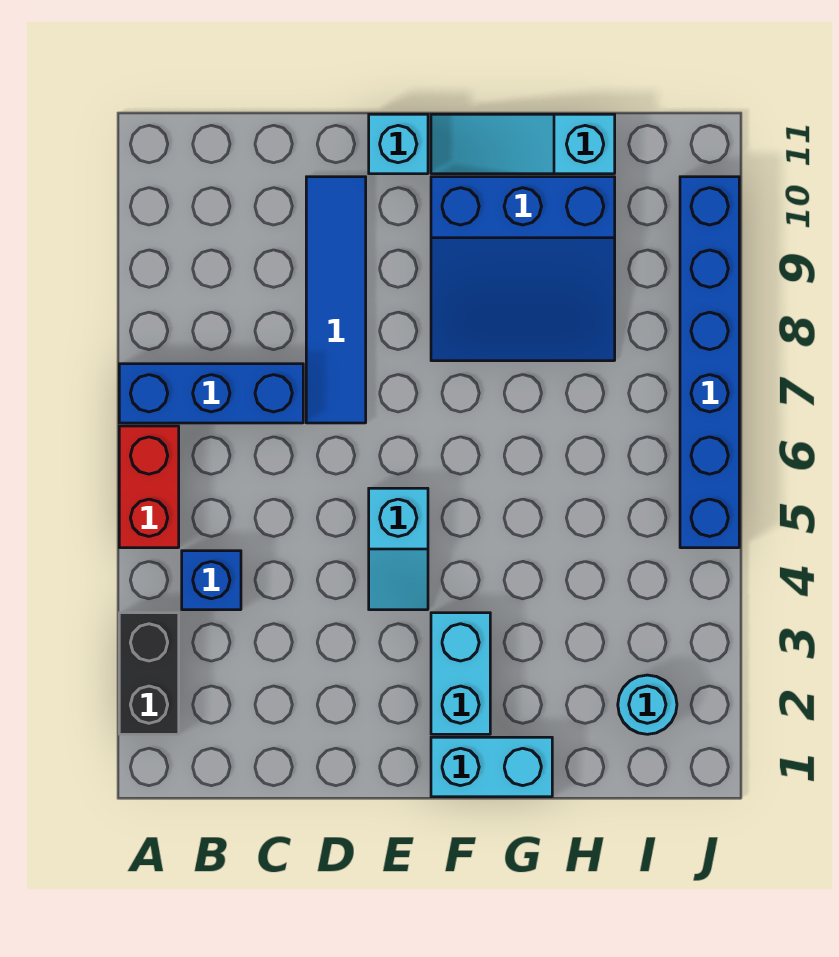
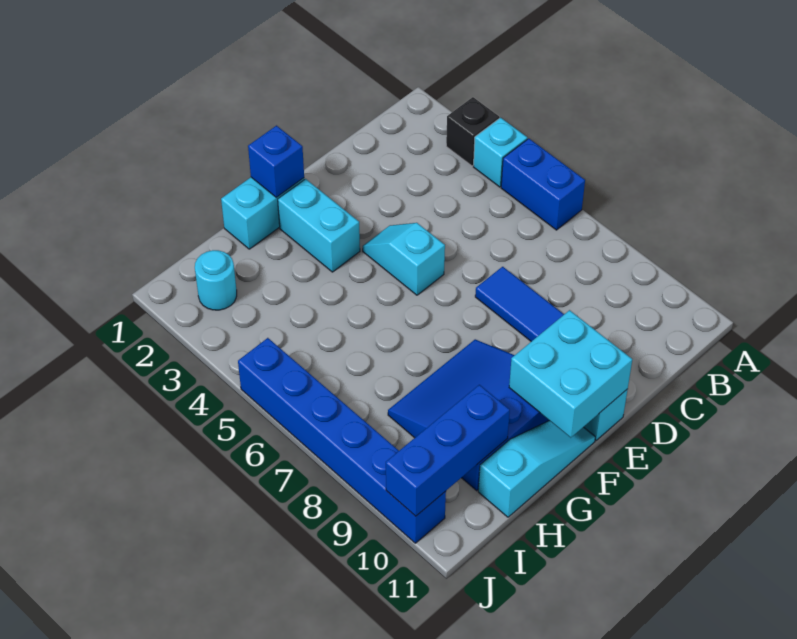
black 1x2 brick [119,613,179,734] -> black 1x1 brick [446,97,499,166]
none -> cyan 1x1 brick [473,118,527,187]
red 1x2 brick [119,426,179,548] -> blue 1x2 brick [501,139,585,230]
blue 1x3 brick [119,364,303,423] -> blue 1x3 brick moved to [386,385,510,516]
blue 1x1 brick [182,551,241,610] -> blue 1x1 brick moved to [248,126,304,198]
none -> cyan 2x2 brick [509,310,632,438]

